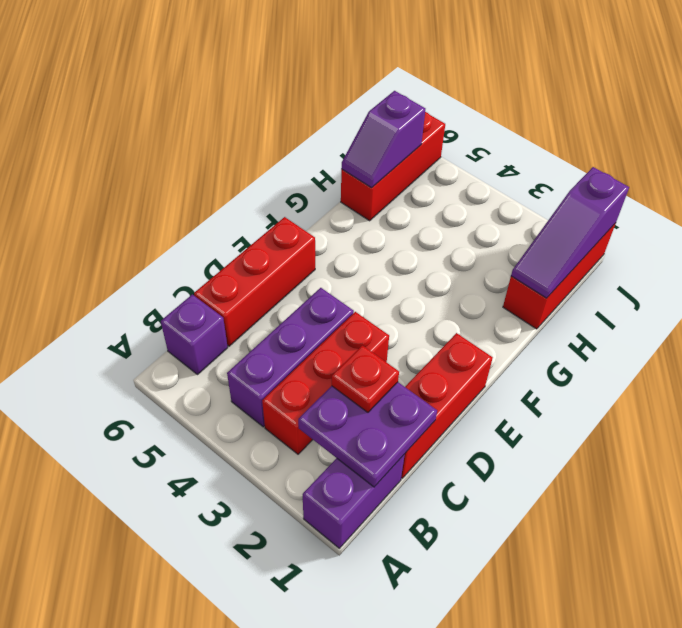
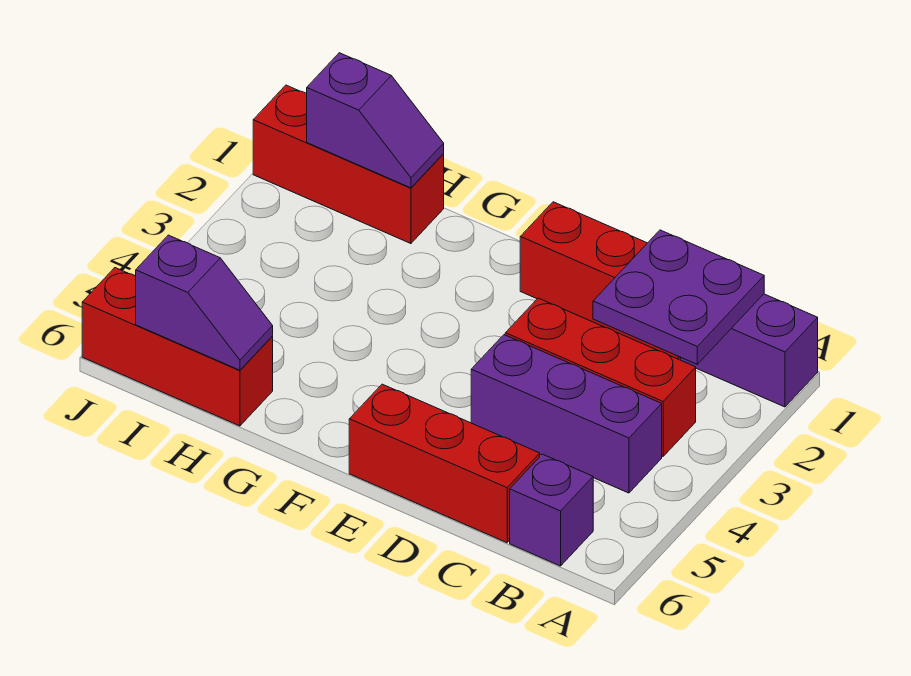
red 1x1 plate [332,346,399,412] -> none
purple 1x3 slope [511,167,629,298] -> purple 1x2 slope [307,53,444,188]

